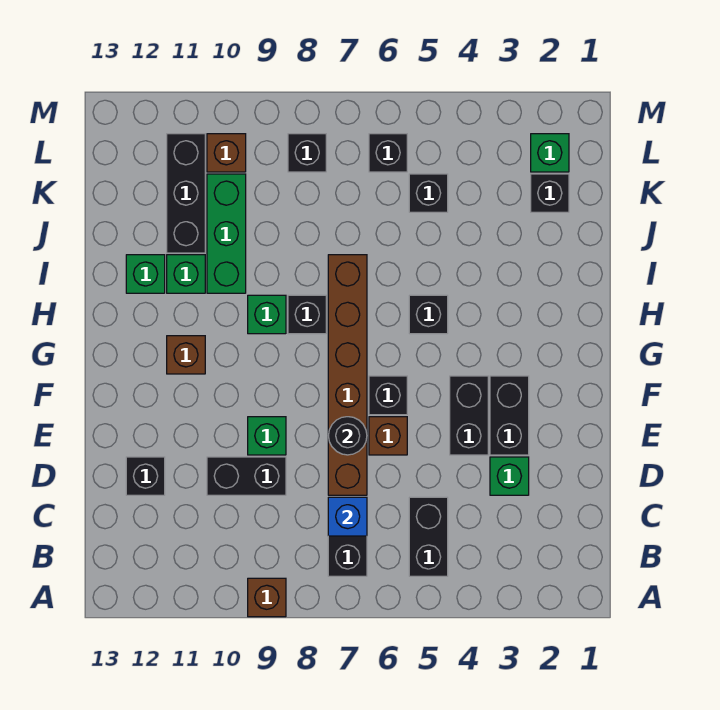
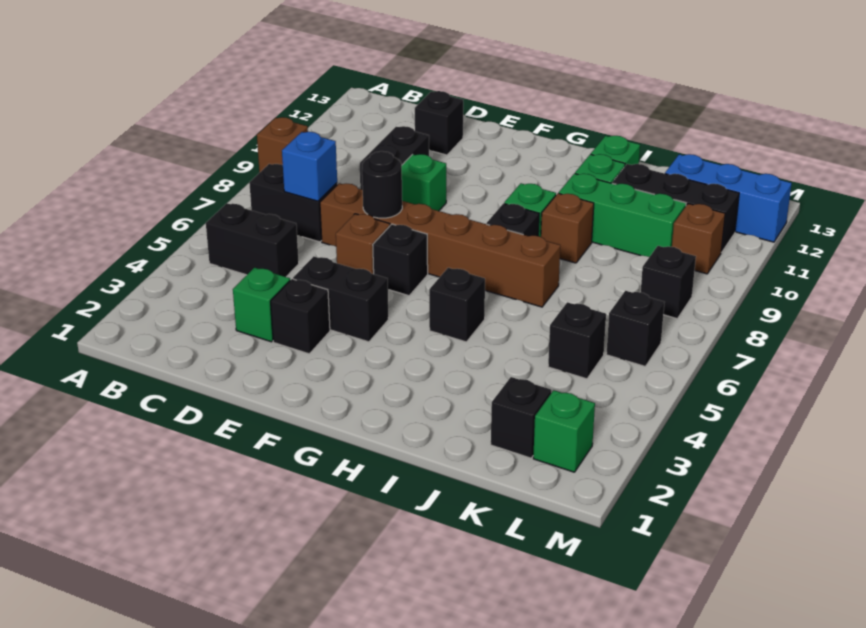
black 1x2 brick [490,376,529,455] -> black 1x1 brick [271,279,330,354]
brown 1x1 brick [167,336,205,374] -> brown 1x1 brick moved to [541,193,594,263]
none -> blue 1x3 brick [665,154,792,242]

